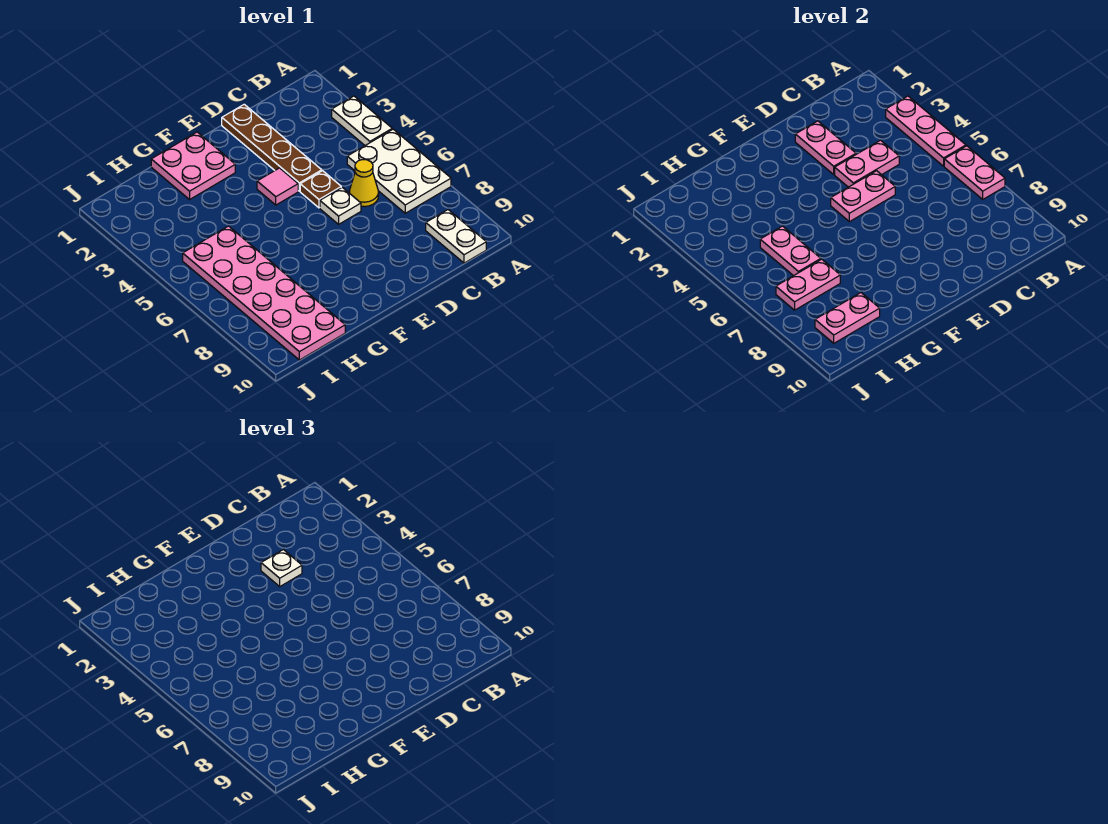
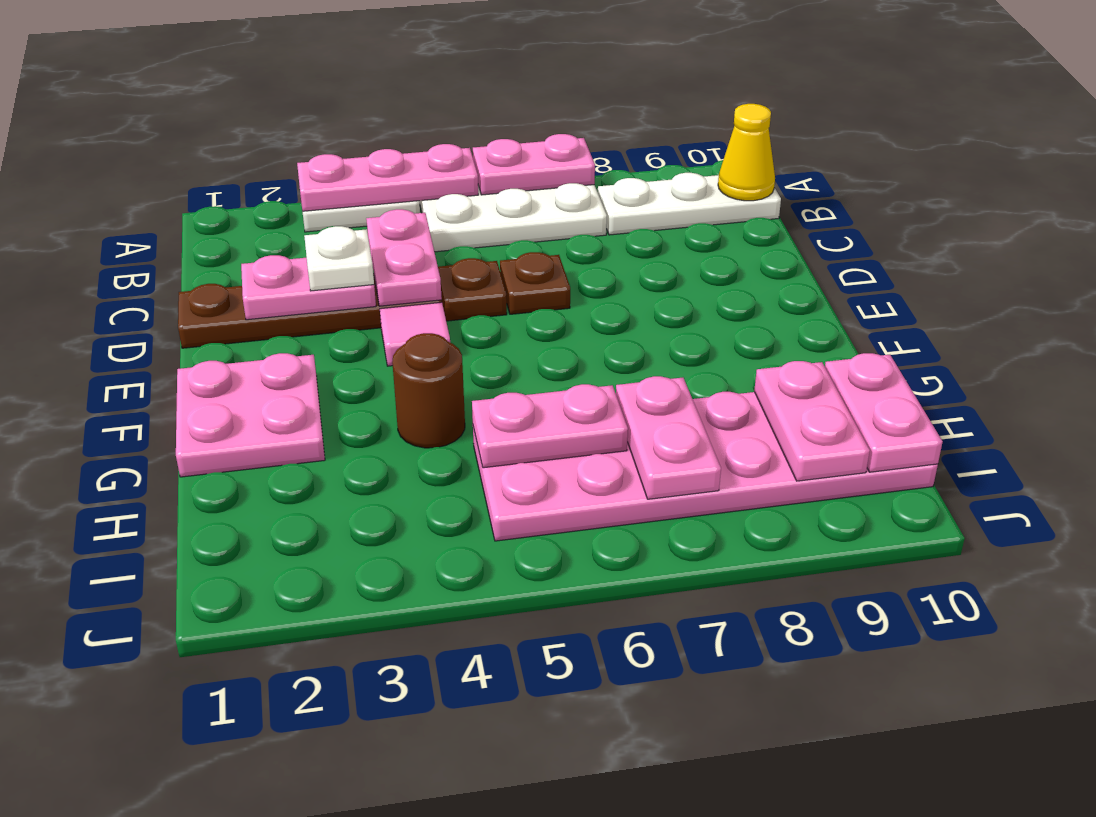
white 1x2 plate [426,210,486,263] -> white 1x3 plate [598,173,781,235]
yellow 1x1 cone [349,160,379,207] -> yellow 1x1 cone moved to [718,104,775,201]
pink 1x2 plate [831,171,895,222] -> pink 1x2 plate moved to [825,353,943,472]
white 1x1 plate [320,187,361,224] -> brown 1x1 plate [500,252,570,314]
none -> brown 1x1 round brick [392,333,465,448]

